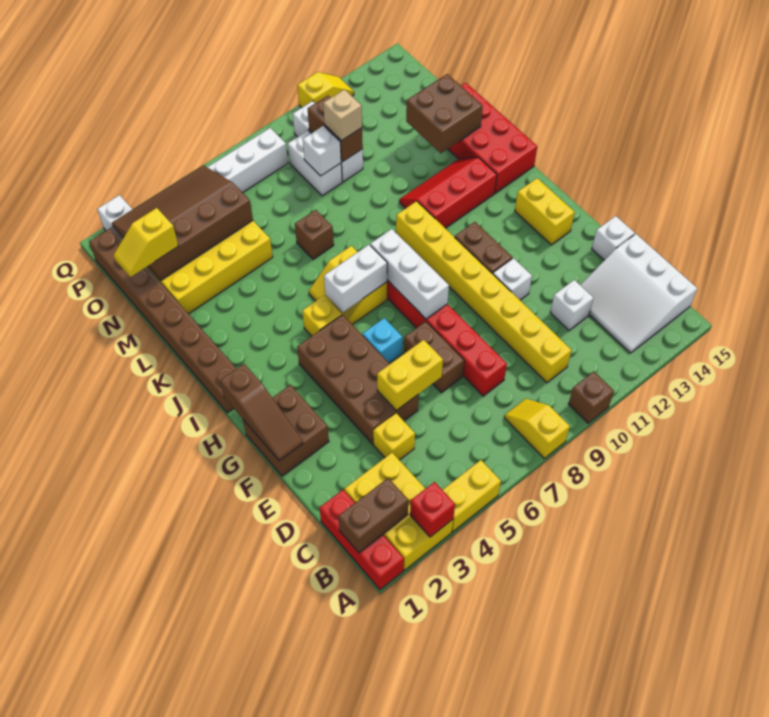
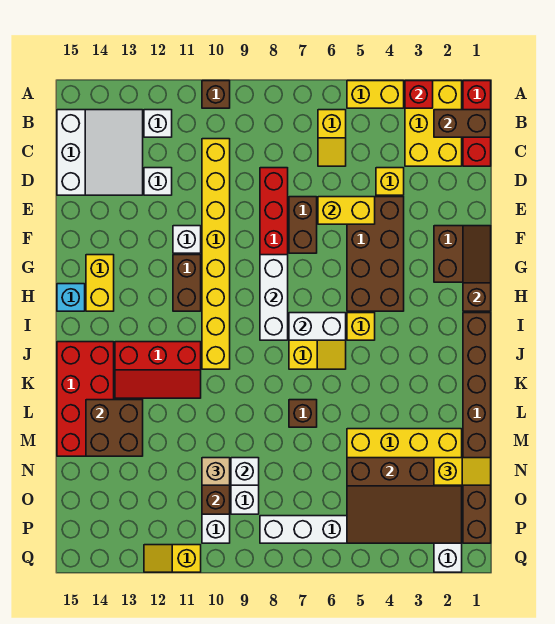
yellow 1x2 slope [504,399,570,458] -> yellow 1x2 slope moved to [318,110,346,166]
white 1x1 brick [592,216,635,260] -> white 1x1 brick moved to [144,110,172,137]
cyan 1x1 brick [362,318,402,363] -> cyan 1x1 brick moved to [57,284,85,311]

